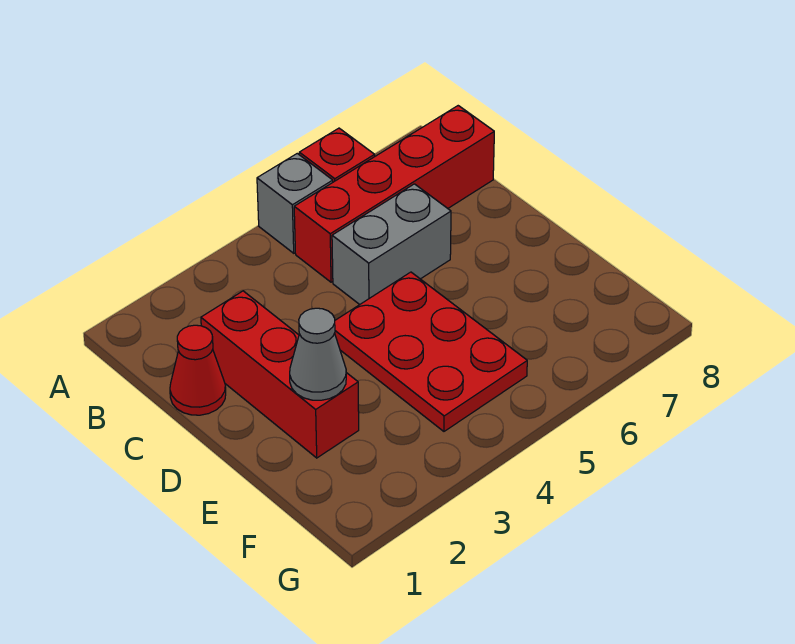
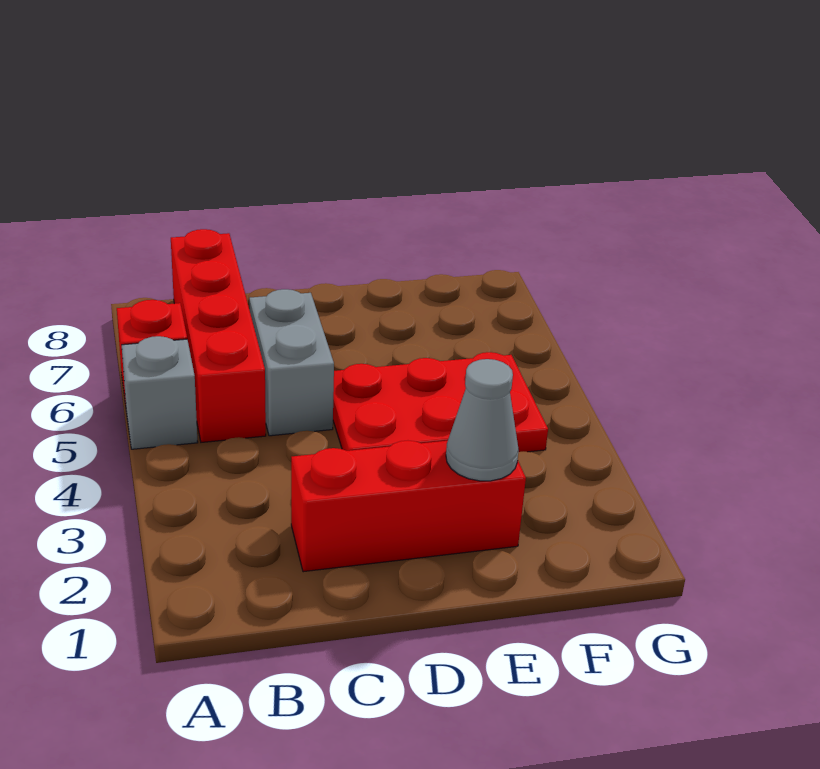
red 1x1 cone [170,325,226,415] -> none

